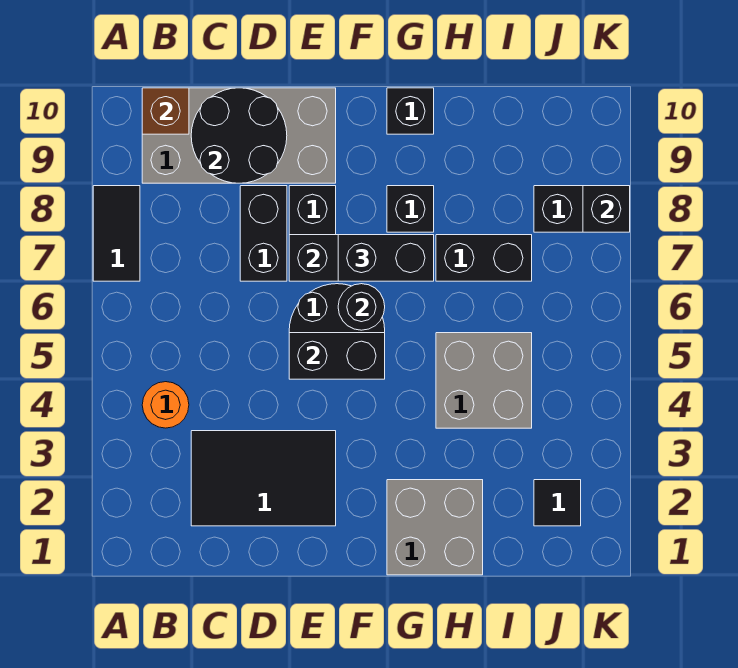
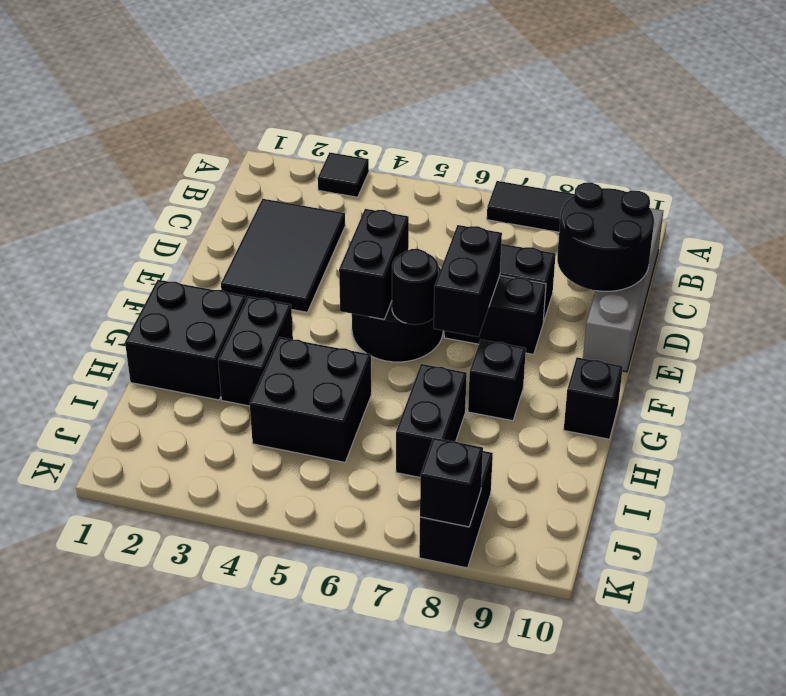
orange 1x1 round brick [142,382,189,428] -> none
grey 2x4 brick [142,88,336,183] -> grey 1x4 brick [583,208,663,372]
brown 1x1 brick [142,88,189,134] -> none
black 1x2 brick [338,235,434,281] -> black 1x2 brick moved to [218,296,293,406]
grey 2x2 brick [387,480,483,575] -> black 2x2 brick [125,280,246,400]
grey 2x2 brick [436,333,532,428] -> black 2x2 brick [250,337,371,462]
black 1x1 tile [534,480,581,526] -> black 1x1 tile moved to [318,152,369,197]

